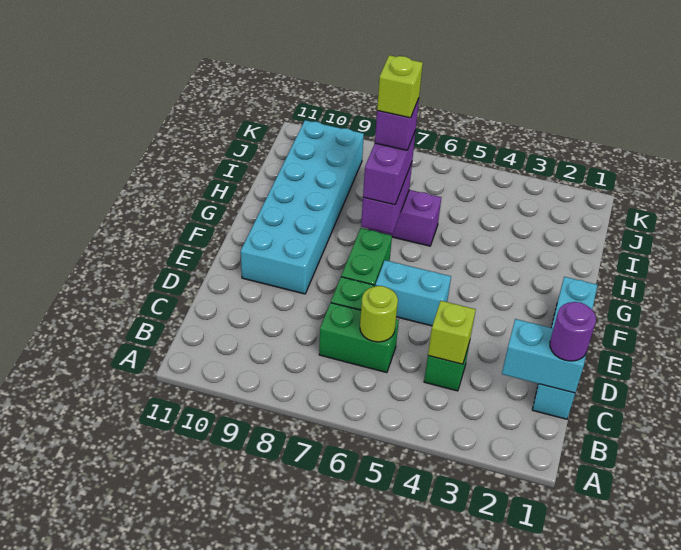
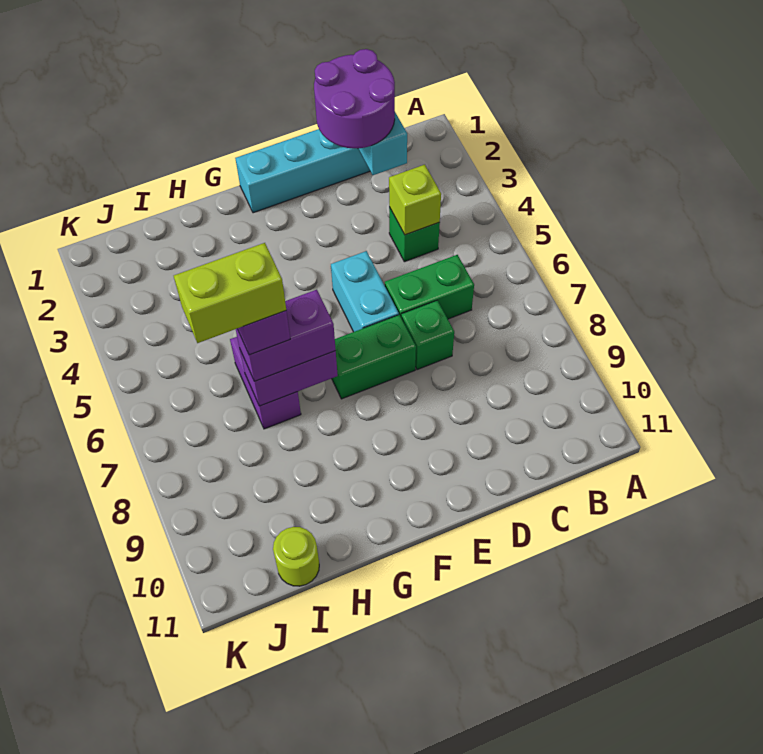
purple 1x1 round brick [550,302,596,361] -> purple 2x2 round brick [314,49,395,148]
green 1x2 brick [319,303,399,373] -> green 1x2 brick turned to [385,255,474,319]
lime 1x1 round brick [360,286,398,342] -> lime 1x1 round brick moved to [273,527,319,586]
cyan 2x6 brick [241,120,364,294] -> none
lime 1x1 brick [377,55,423,118] -> lime 1x2 brick [174,243,286,343]

